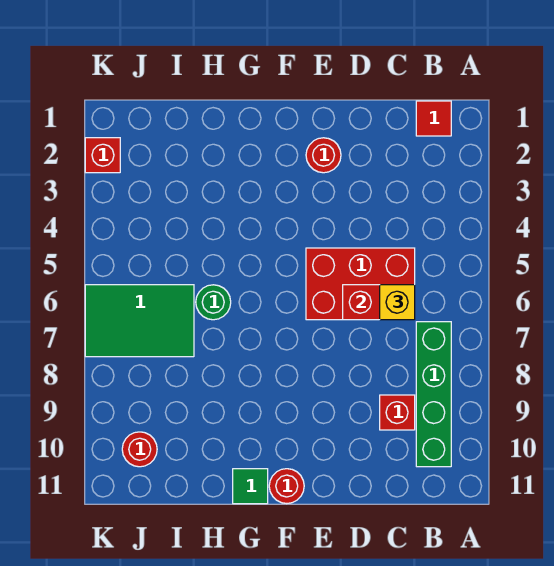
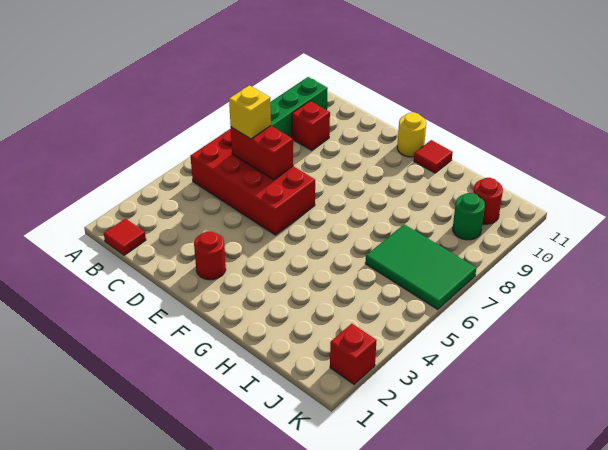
red 2x3 brick [306,248,415,320] -> red 2x4 brick [191,129,315,235]
red 1x1 round brick [269,469,304,504] -> yellow 1x1 round brick [397,112,426,157]
green 1x1 tile [233,469,268,504] -> red 1x1 tile [414,140,453,173]
green 1x1 round brick [196,285,231,320] -> green 1x1 round brick moved to [453,193,485,240]

